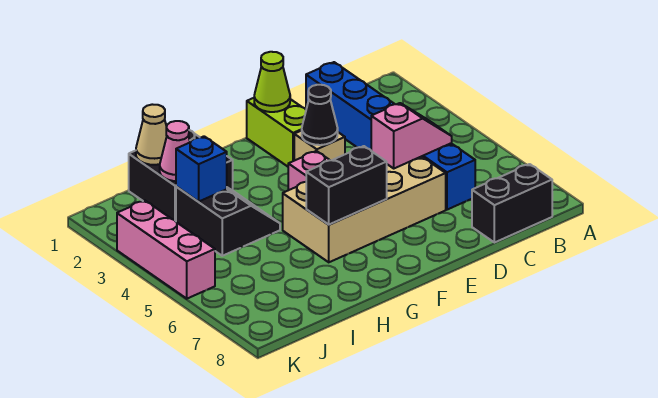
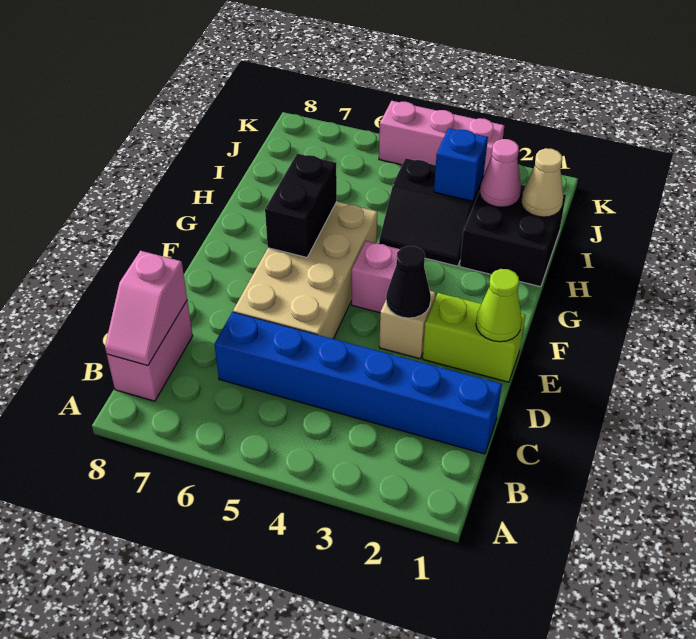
black 1x2 brick [472,164,552,243] -> pink 1x2 brick [107,301,193,401]
pink 1x2 slope [371,103,452,168] -> pink 1x2 slope moved to [105,251,187,366]

